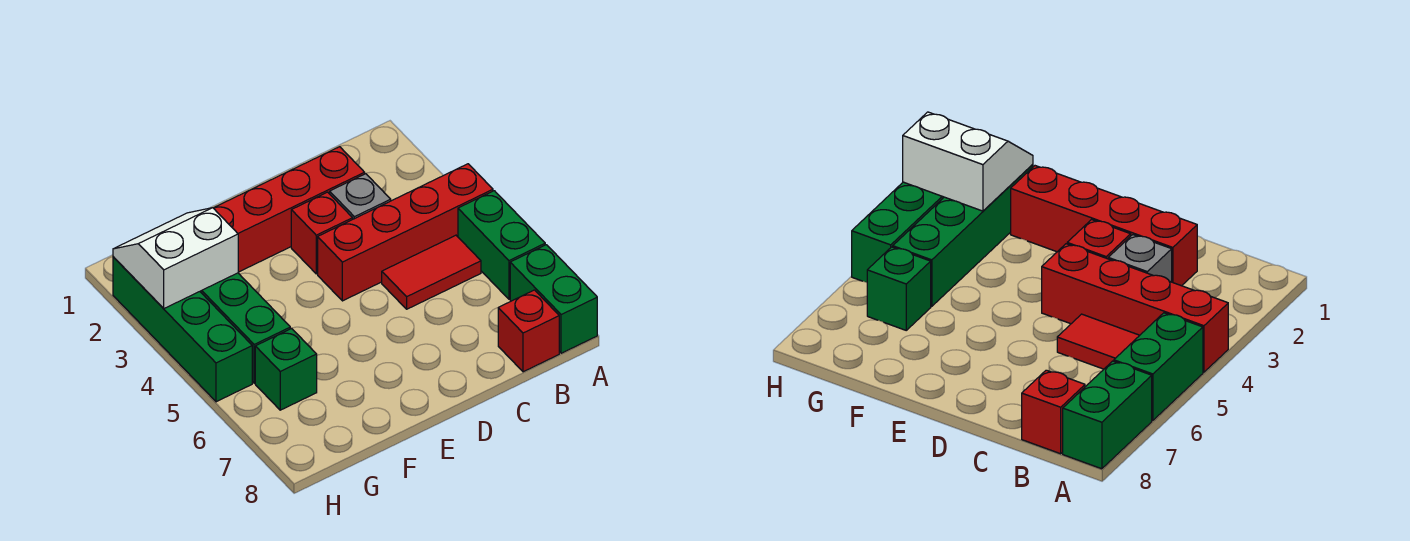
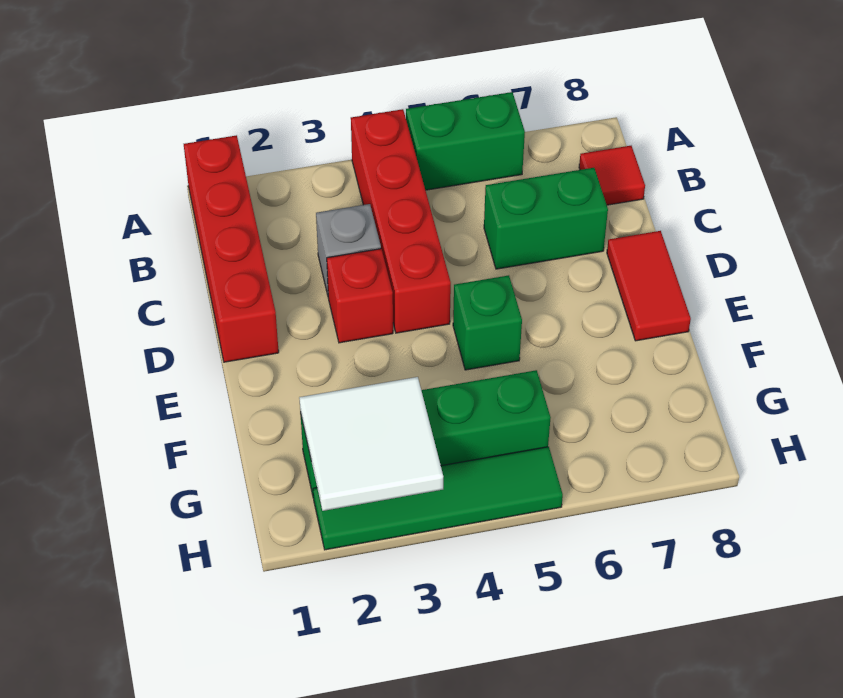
green 1x2 brick [510,245,597,353] -> green 1x2 brick moved to [484,168,608,269]
red 1x2 tile [382,235,481,309] -> red 1x2 tile moved to [607,231,691,341]
red 1x1 brick [498,290,559,372] -> red 1x1 tile [579,146,645,205]
red 1x4 brick [214,147,365,272] -> red 1x4 brick moved to [184,135,279,362]
white 2x2 slope [113,208,238,308] -> white 2x2 tile [299,377,443,511]
green 1x1 brick [255,328,317,410] -> green 1x1 brick moved to [453,275,522,370]
green 1x4 brick [113,257,252,402] -> green 1x4 tile [313,447,563,550]

